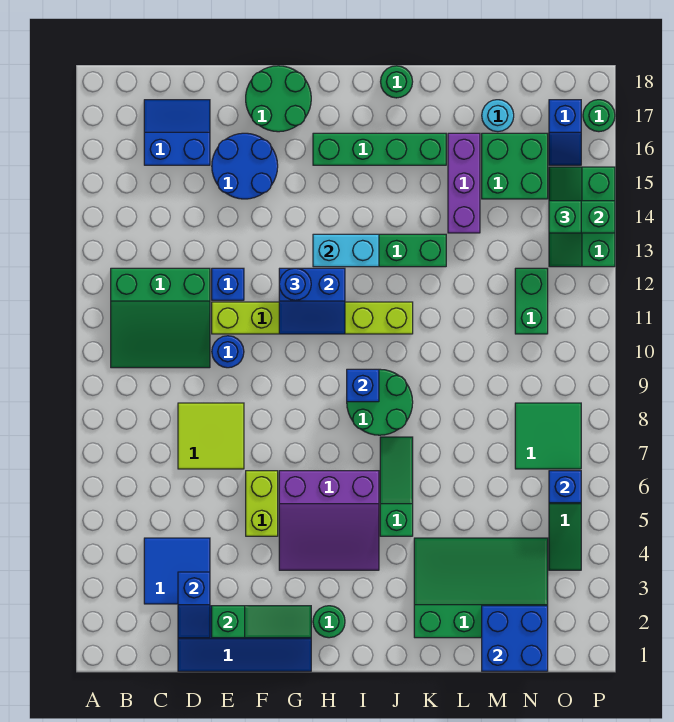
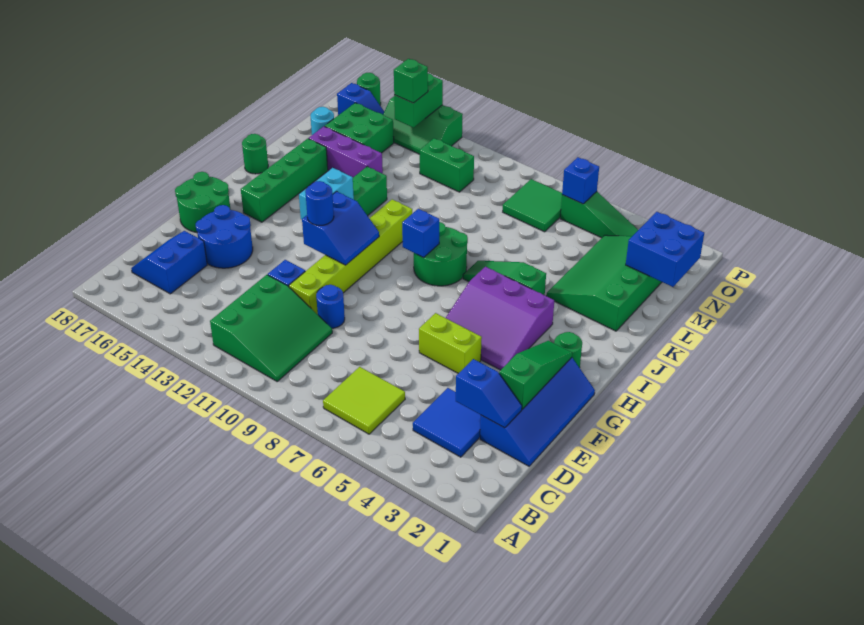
lime 2x2 tile [178,403,244,469] -> lime 2x2 tile moved to [323,367,405,434]
purple 3x3 slope [279,471,379,570] -> purple 3x3 slope turned to [446,267,554,370]

